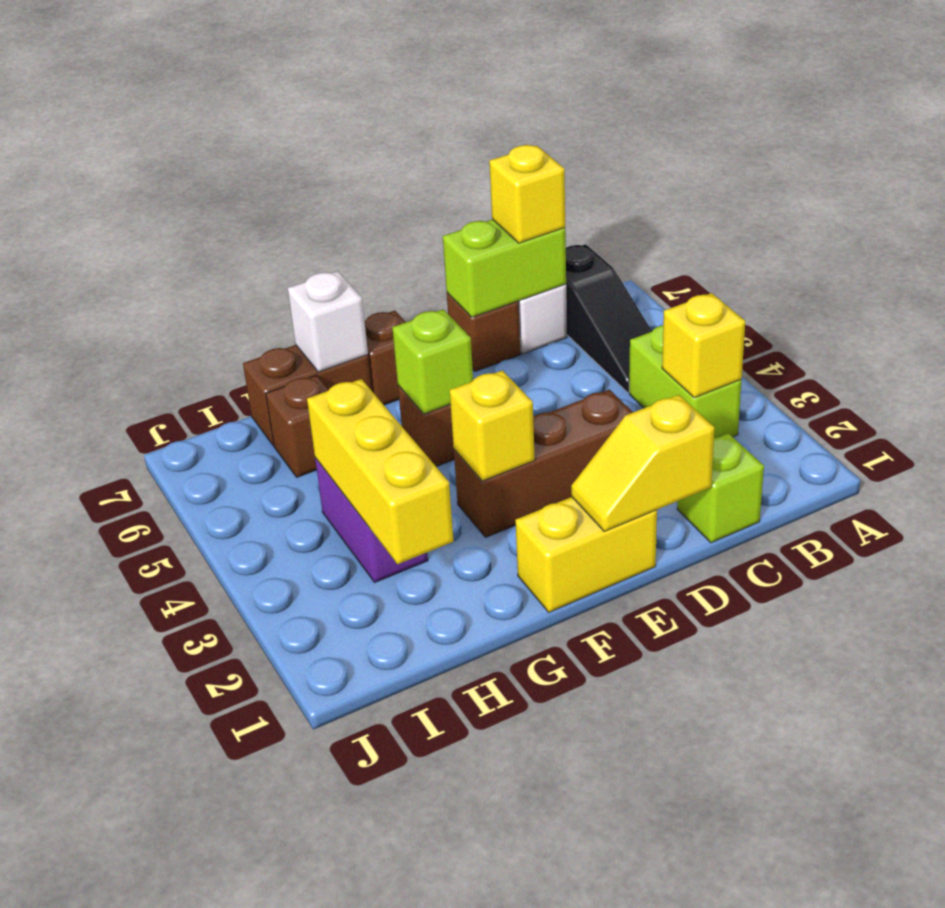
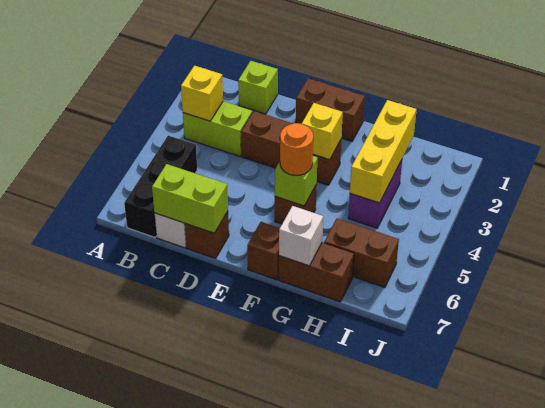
lime 1x2 brick [629,325,742,438] -> lime 1x2 brick turned to [183,101,252,156]
black 1x3 slope [566,244,652,392] -> black 1x3 brick [124,136,197,237]
yellow 1x1 brick [489,145,565,243] -> none
yellow 1x2 slope [571,395,715,531] -> none
yellow 1x2 brick [515,497,657,612] -> brown 1x2 brick [296,78,365,141]
none -> orange 1x1 round brick [280,123,313,175]
brown 1x1 brick [266,375,329,477] -> brown 1x2 brick [324,219,399,288]

